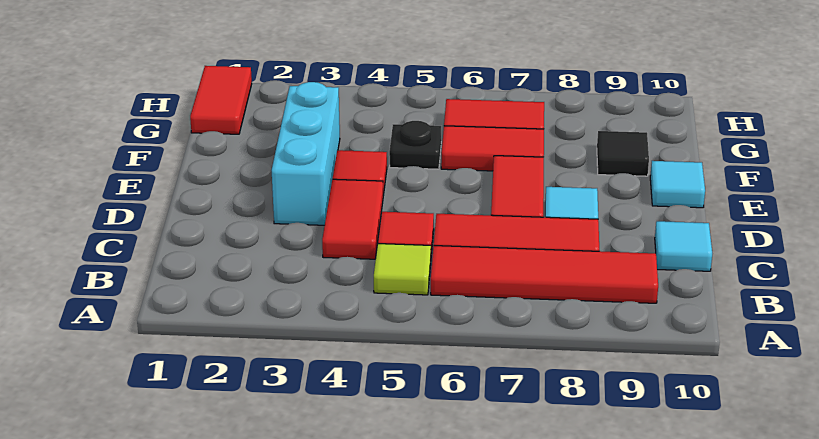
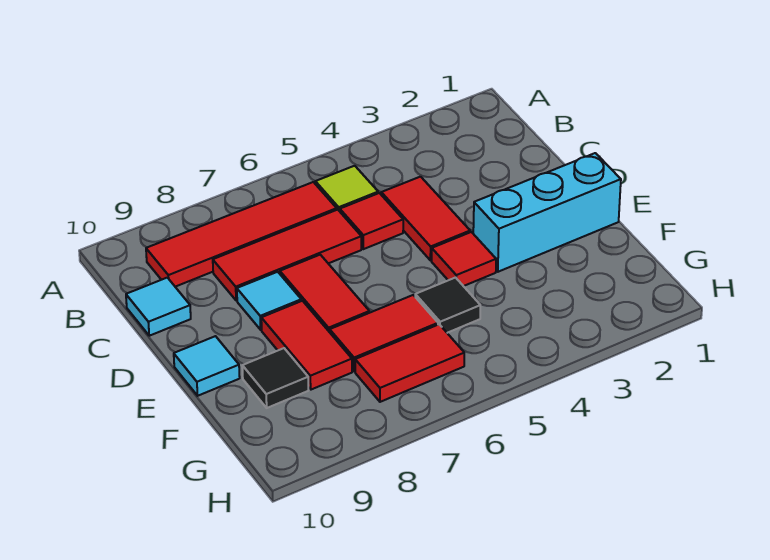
cyan 1x3 brick [271,82,340,225] -> cyan 1x3 brick turned to [473,153,621,272]
black 1x1 plate [389,121,441,169] -> black 1x1 tile [415,278,480,333]
red 1x2 tile [190,66,252,134] -> red 1x2 tile moved to [261,301,352,390]

